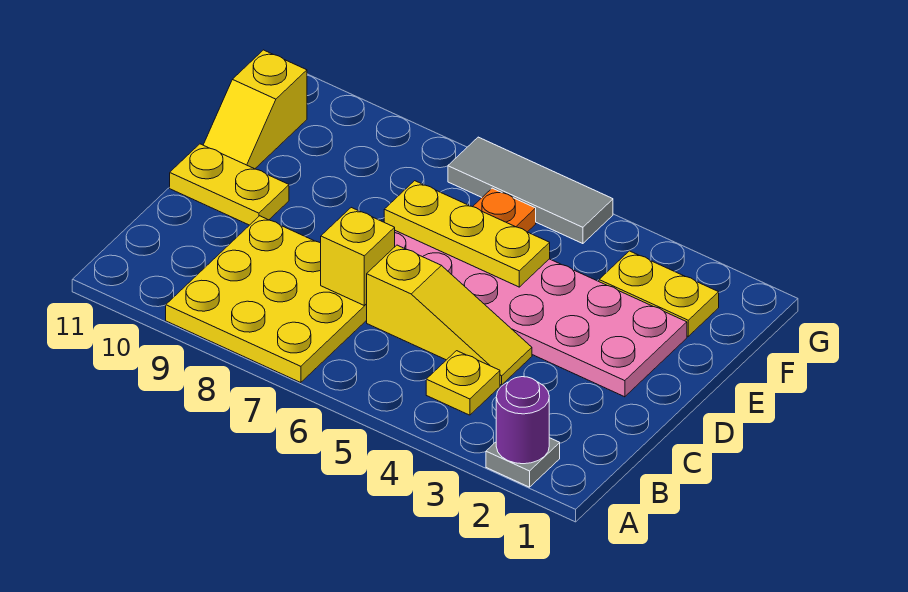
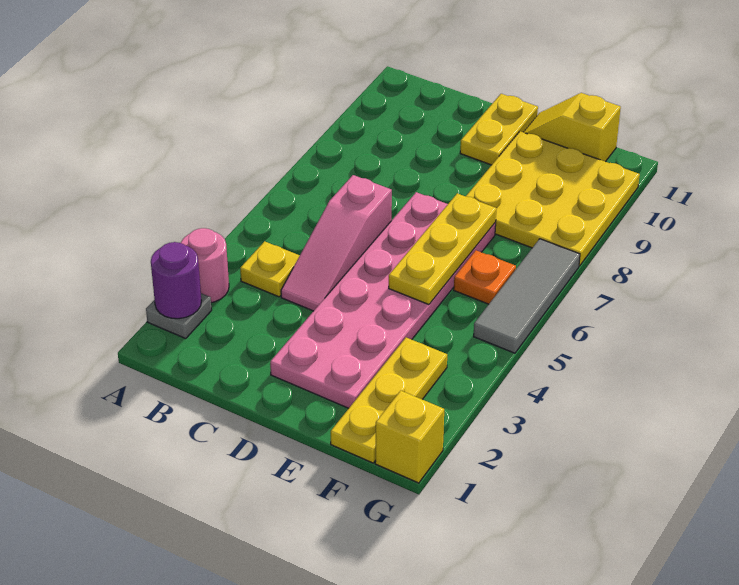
none -> pink 1x1 round brick [181,228,229,302]
yellow 3x3 plate [166,216,367,383] -> yellow 3x3 plate moved to [466,131,640,266]
yellow 1x3 slope [367,245,532,385] -> pink 1x3 slope [281,175,392,311]
yellow 1x1 brick [321,208,395,306] -> yellow 1x1 brick moved to [375,391,444,483]
yellow 1x2 plate [599,251,719,336] -> yellow 1x3 plate [331,338,447,463]

